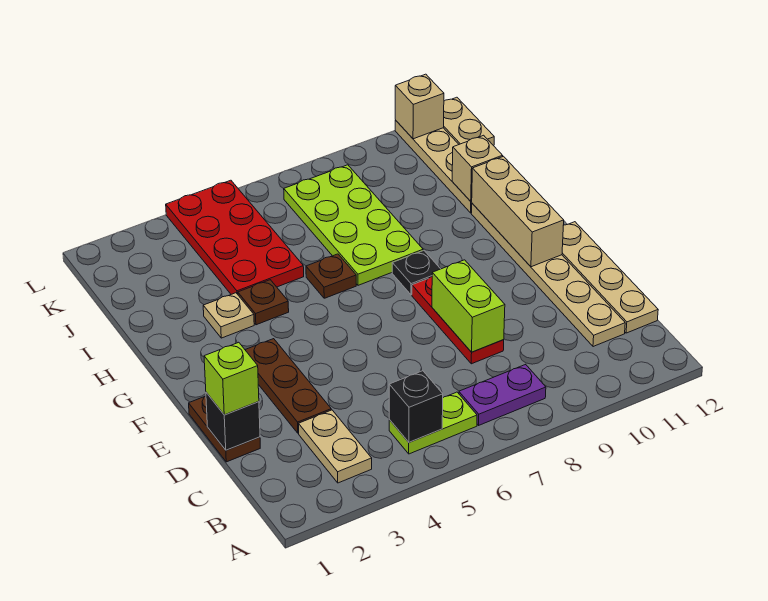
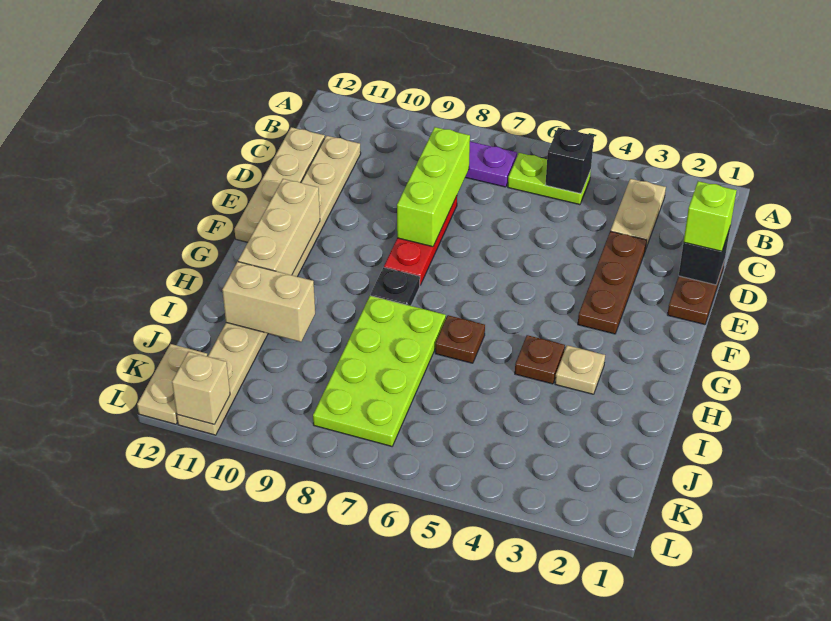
lime 1x2 brick [432,260,505,352] -> lime 1x3 brick [397,127,470,247]
red 2x4 plate [166,180,304,294] -> none
tan 1x1 brick [452,135,503,201] -> tan 1x2 brick [222,262,315,342]

